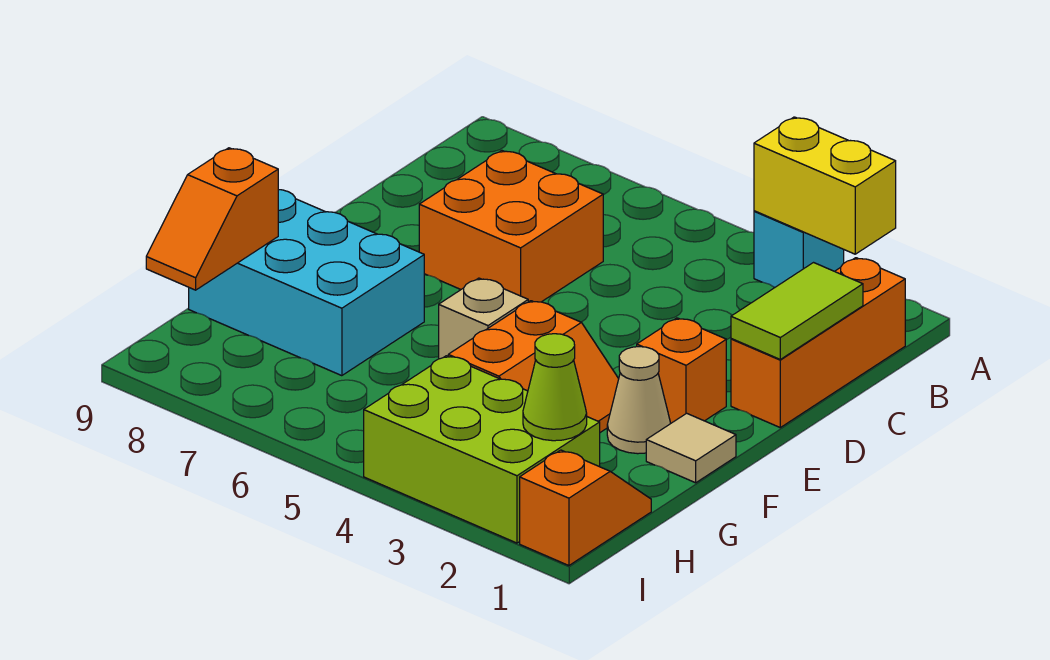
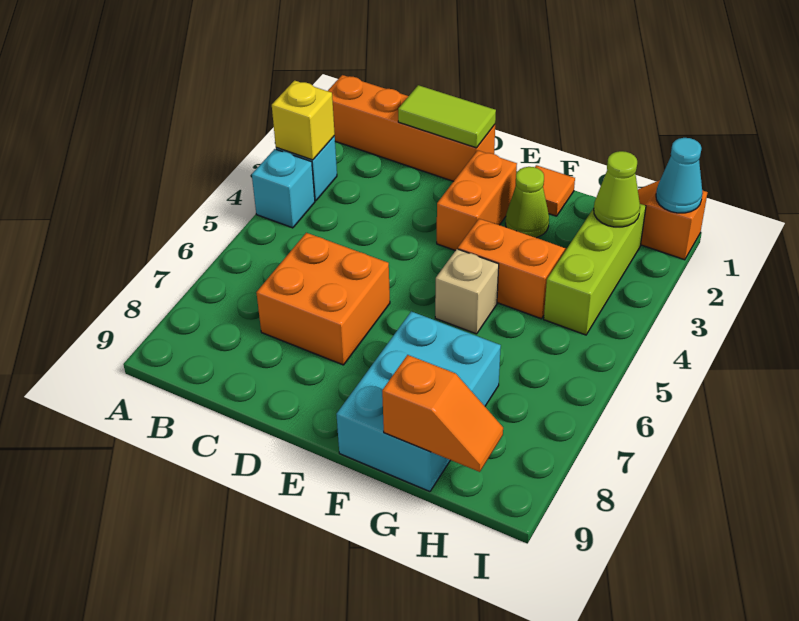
yellow 1x2 brick [754,117,896,254] -> yellow 1x1 brick [272,81,335,160]
none -> cyan 1x1 brick [252,149,315,228]
orange 1x3 brick [731,258,905,427] -> orange 1x4 brick [328,75,495,181]
orange 1x1 brick [637,318,726,423] -> orange 1x2 brick [437,150,517,251]
tan 1x1 tile [646,413,736,483] -> orange 1x1 tile [535,165,575,216]
tan 1x1 cone [607,347,671,454] -> lime 1x1 cone [506,167,549,238]
lime 2x3 brick [364,356,600,543] -> lime 1x3 brick [544,204,646,335]
none -> cyan 1x1 cone [656,138,703,213]

